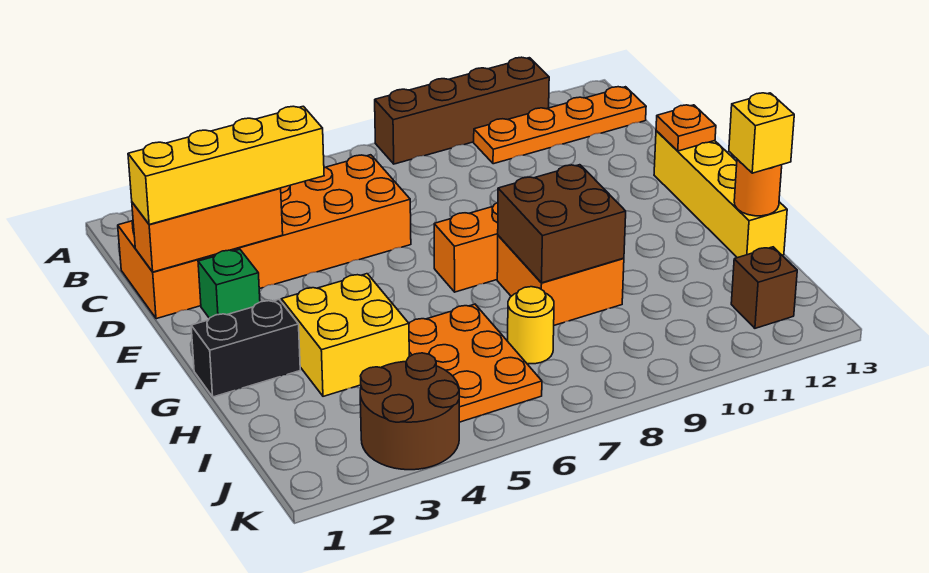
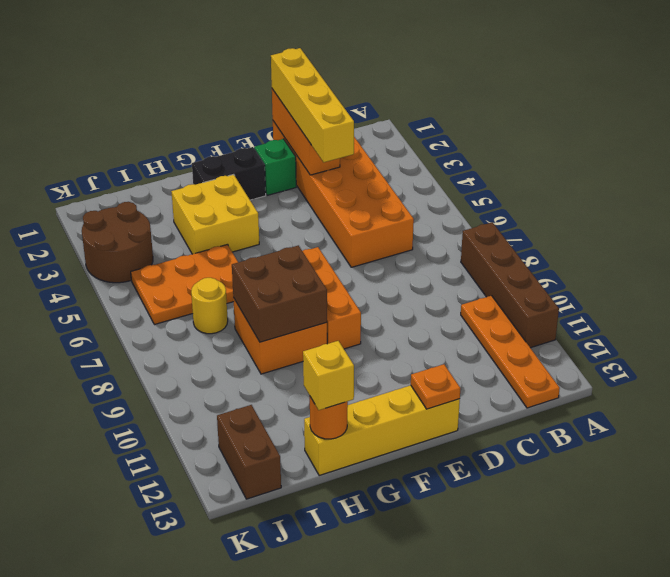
black 1x2 brick [191,300,300,397] -> black 1x2 brick turned to [192,147,266,200]
brown 1x1 brick [731,247,797,328] -> brown 1x2 brick [217,405,281,499]

